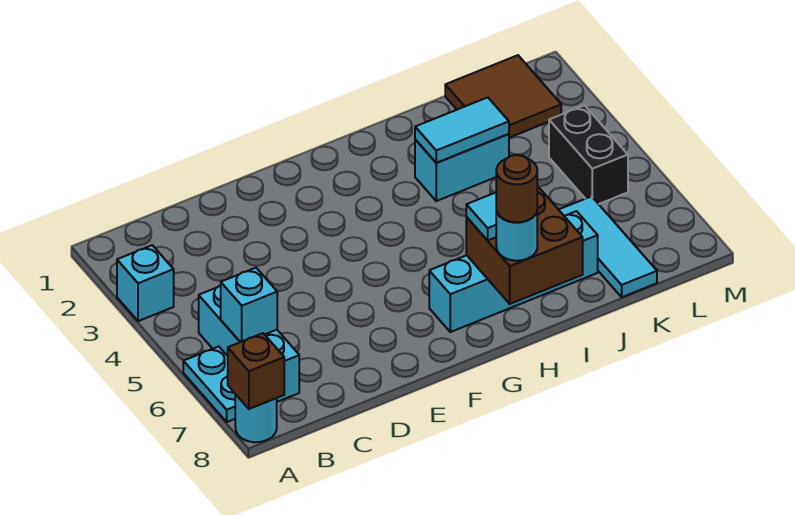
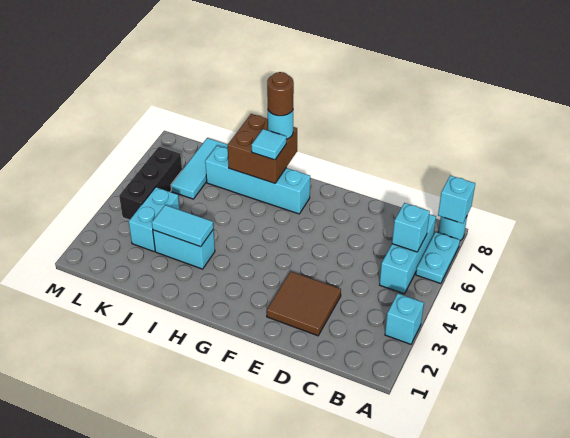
brown 1x1 brick [228,333,284,409] -> cyan 1x1 brick [438,175,475,223]
brown 2x2 tile [445,55,561,138] -> brown 2x2 tile moved to [267,272,341,336]
none -> cyan 1x2 brick [129,187,179,251]
black 1x2 brick [549,105,628,204] -> black 1x3 brick [119,147,182,220]

